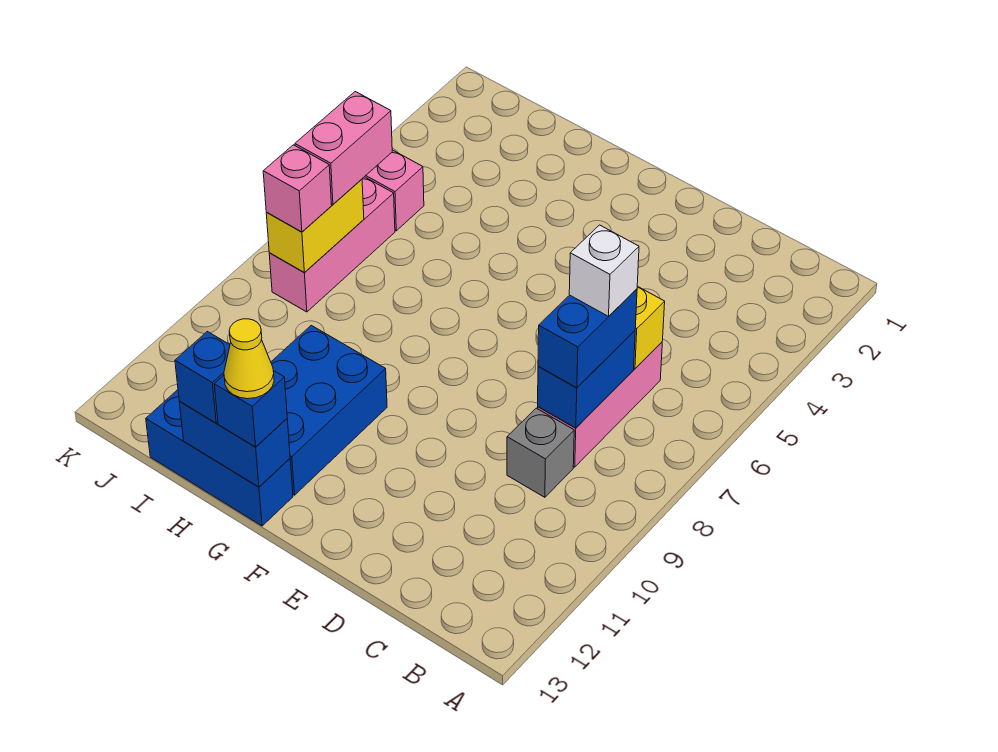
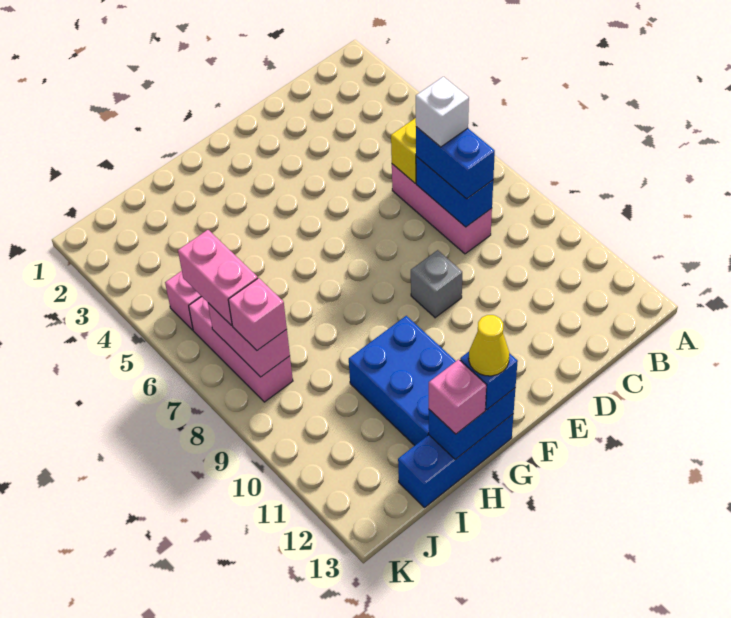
grey 1x1 brick [507,408,574,497] -> grey 1x1 brick moved to [411,250,462,318]
blue 1x1 brick [175,332,230,423] -> pink 1x1 brick [429,359,487,434]
yellow 1x2 brick [266,179,364,273] -> pink 1x2 brick [208,303,290,377]

